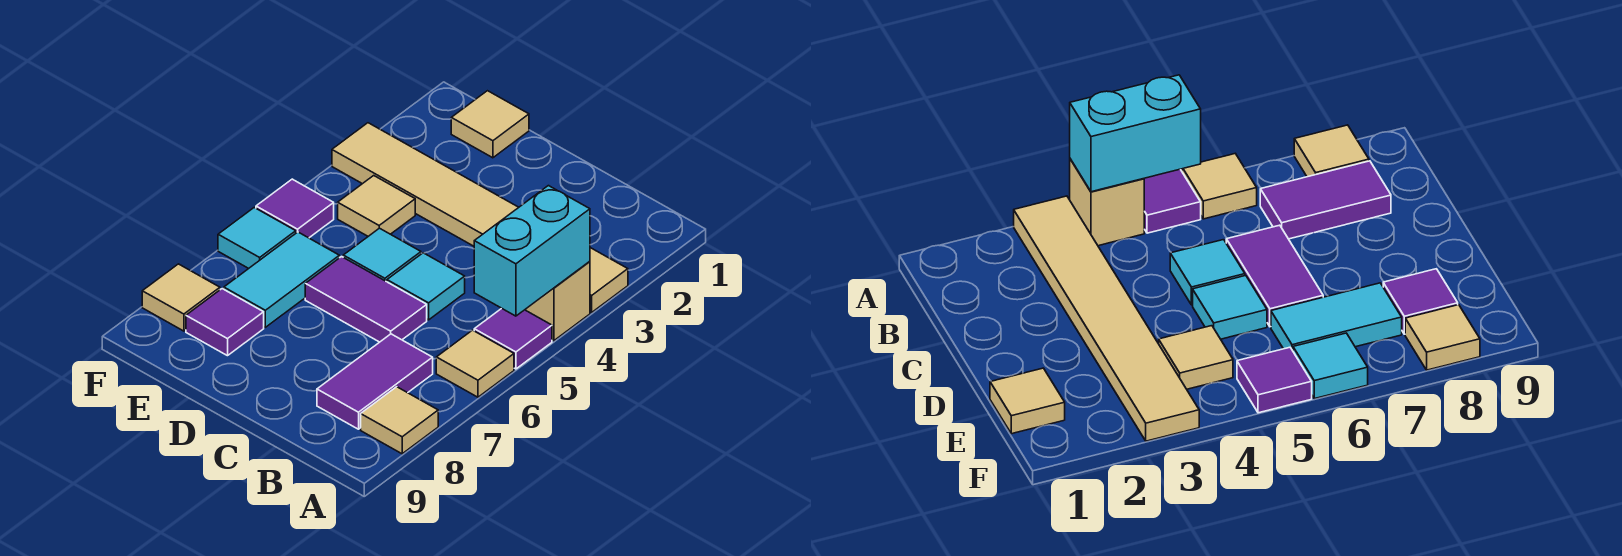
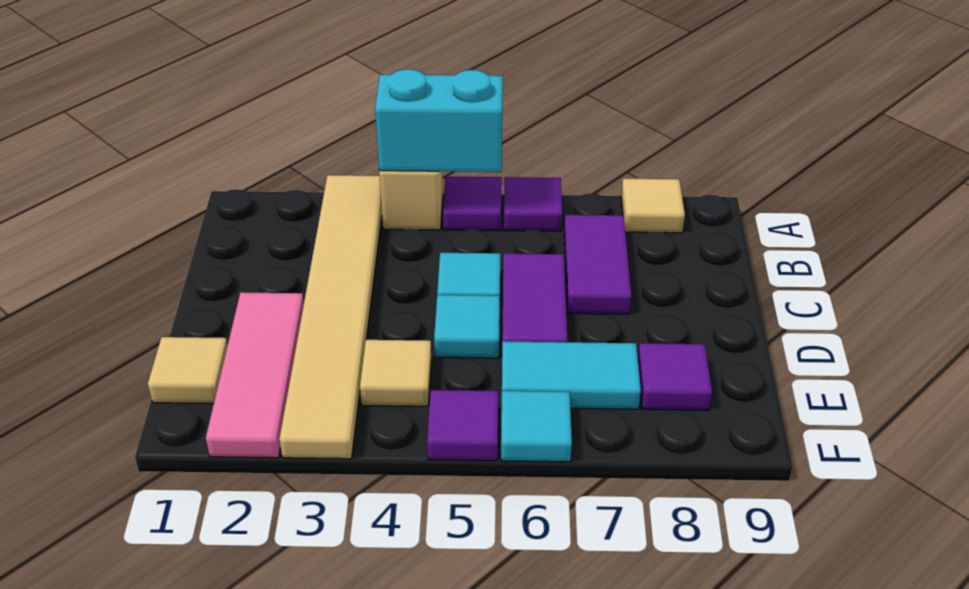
tan 1x1 tile [436,330,514,397] -> purple 1x1 tile [504,177,562,231]
purple 1x2 tile [317,334,433,429] -> purple 1x2 tile turned to [564,215,631,314]
none -> pink 1x3 tile [206,292,304,458]
tan 1x1 tile [142,264,220,331] -> none

